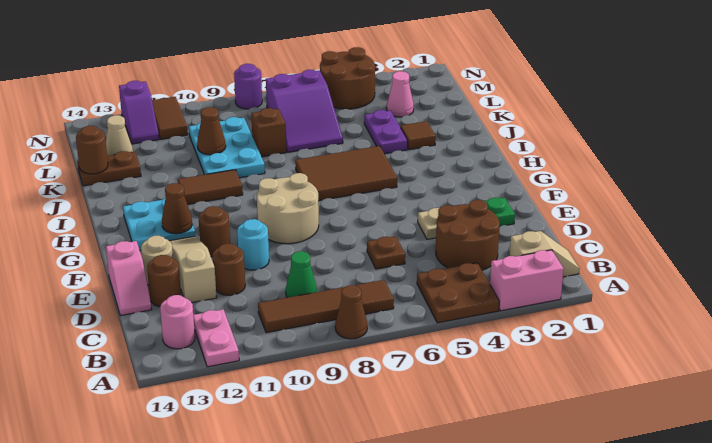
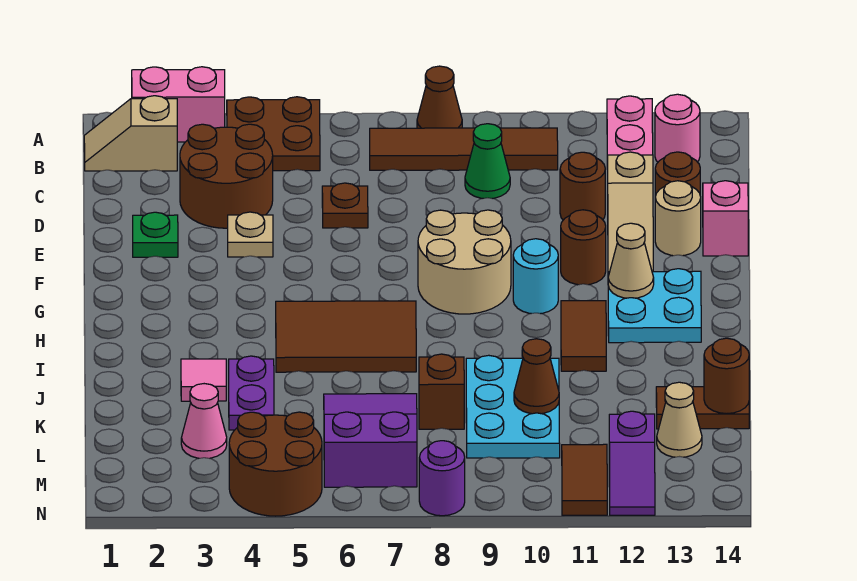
cyan 1x1 round brick [237,219,269,270] -> cyan 1x1 round brick moved to [513,239,558,314]
brown 1x1 cone [162,183,192,234] -> tan 1x1 cone [608,223,654,298]
brown 1x2 tile [178,170,243,204] -> brown 1x2 tile turned to [561,301,606,371]
brown 1x1 tile [401,121,436,150] -> pink 1x1 tile [181,359,226,401]
purple 1x2 slope [119,81,159,144] -> purple 1x2 slope turned to [609,411,655,515]

